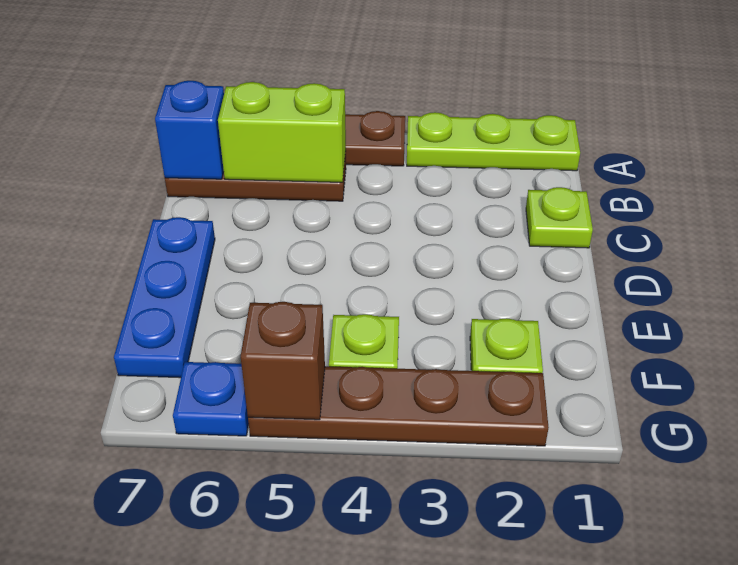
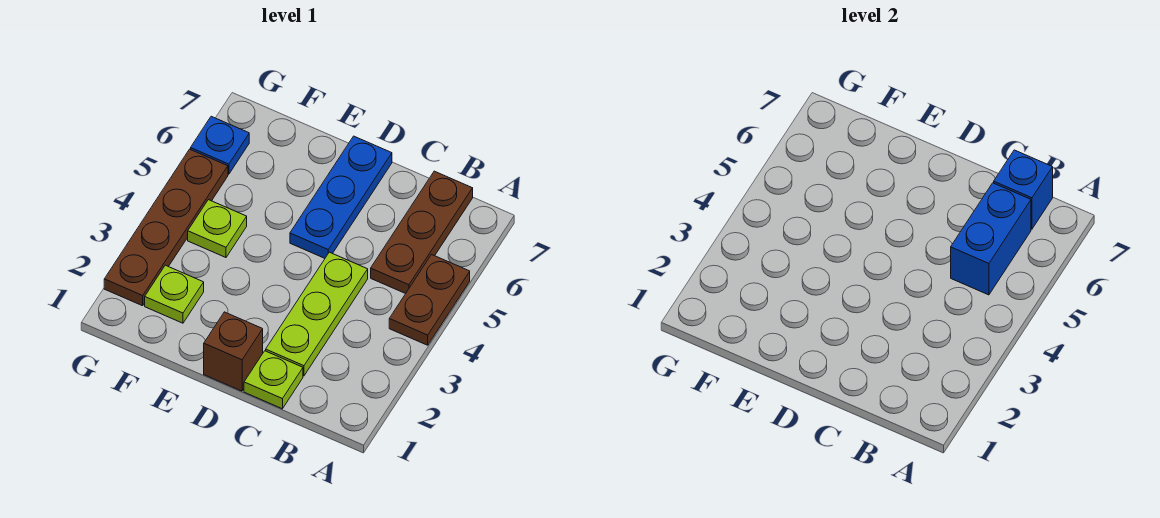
lime 1x3 plate [407,112,580,171] -> lime 1x3 plate moved to [266,252,368,376]
lime 1x2 brick [218,82,346,182] -> blue 1x2 brick [951,183,1031,295]
blue 1x3 plate [114,217,215,378] -> blue 1x3 plate turned to [290,136,392,258]
brown 1x1 brick [241,302,325,420] -> brown 1x1 brick moved to [204,312,263,391]

